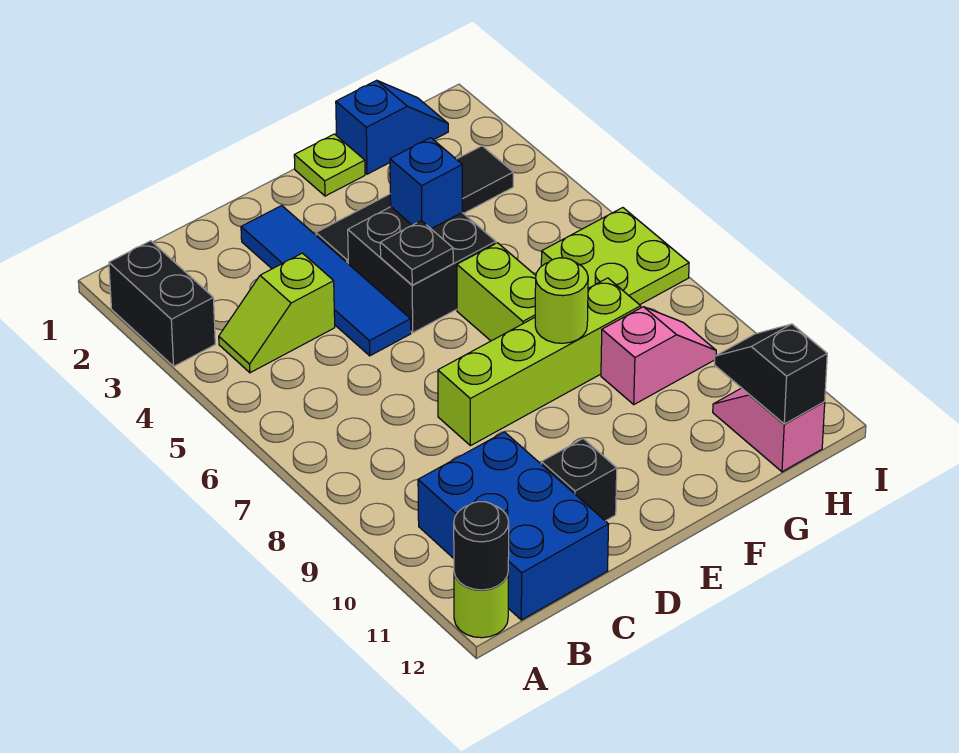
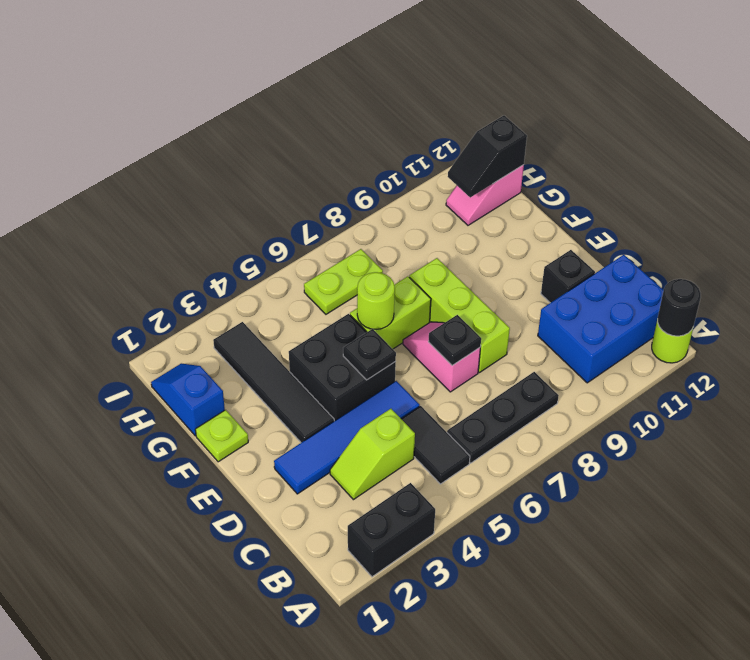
lime 1x2 slope [219,253,335,373] -> lime 1x2 slope turned to [330,409,415,500]
none -> black 1x2 tile [402,406,470,484]
none -> black 1x3 plate [447,372,559,463]
none -> black 1x1 plate [428,315,481,365]
lime 1x4 brick [438,278,641,446] -> lime 1x3 brick [409,258,510,373]
blue 1x1 brick [390,138,463,229] -> none
lime 1x1 round brick [535,258,588,343] -> lime 1x1 round brick moved to [357,272,395,329]
pink 1x2 slope [601,307,716,404] -> pink 1x2 slope moved to [403,322,480,392]
lime 2x2 plate [541,208,689,305] -> lime 1x2 plate [304,249,383,314]

